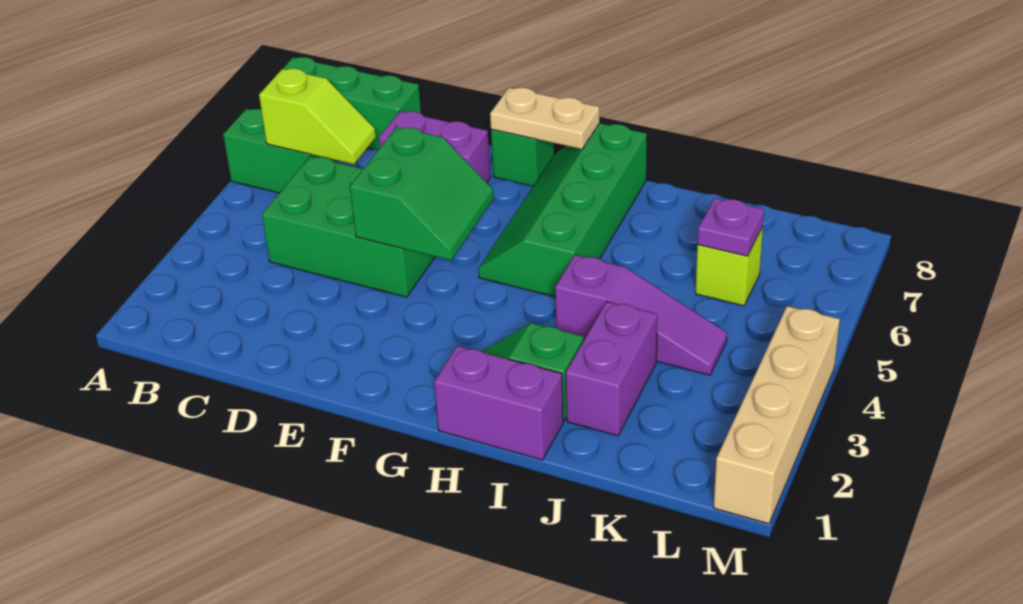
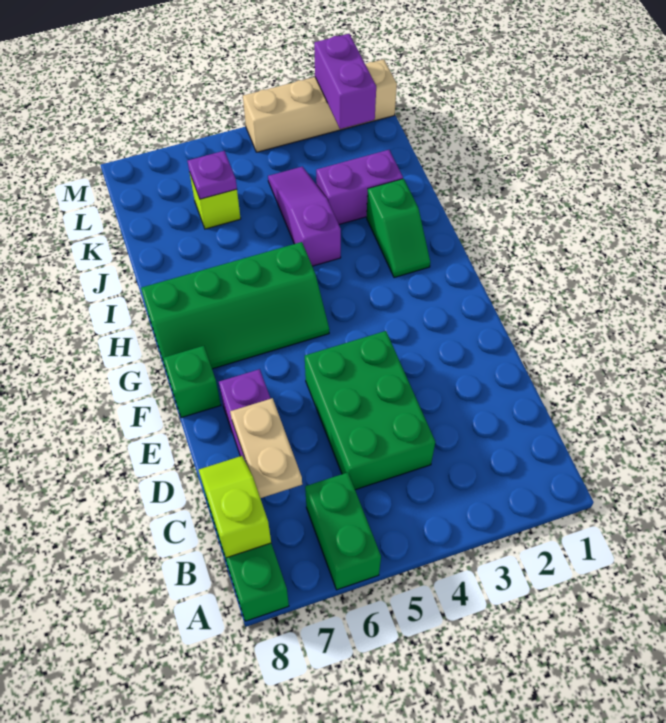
lime 1x2 slope [259,69,376,164] -> lime 1x2 slope moved to [199,456,271,558]
green 2x2 slope [350,127,494,260] -> none
tan 1x2 plate [490,88,599,149] -> tan 1x2 plate moved to [230,398,302,498]
purple 1x2 brick [434,346,563,460] -> purple 1x2 brick moved to [314,34,376,129]

